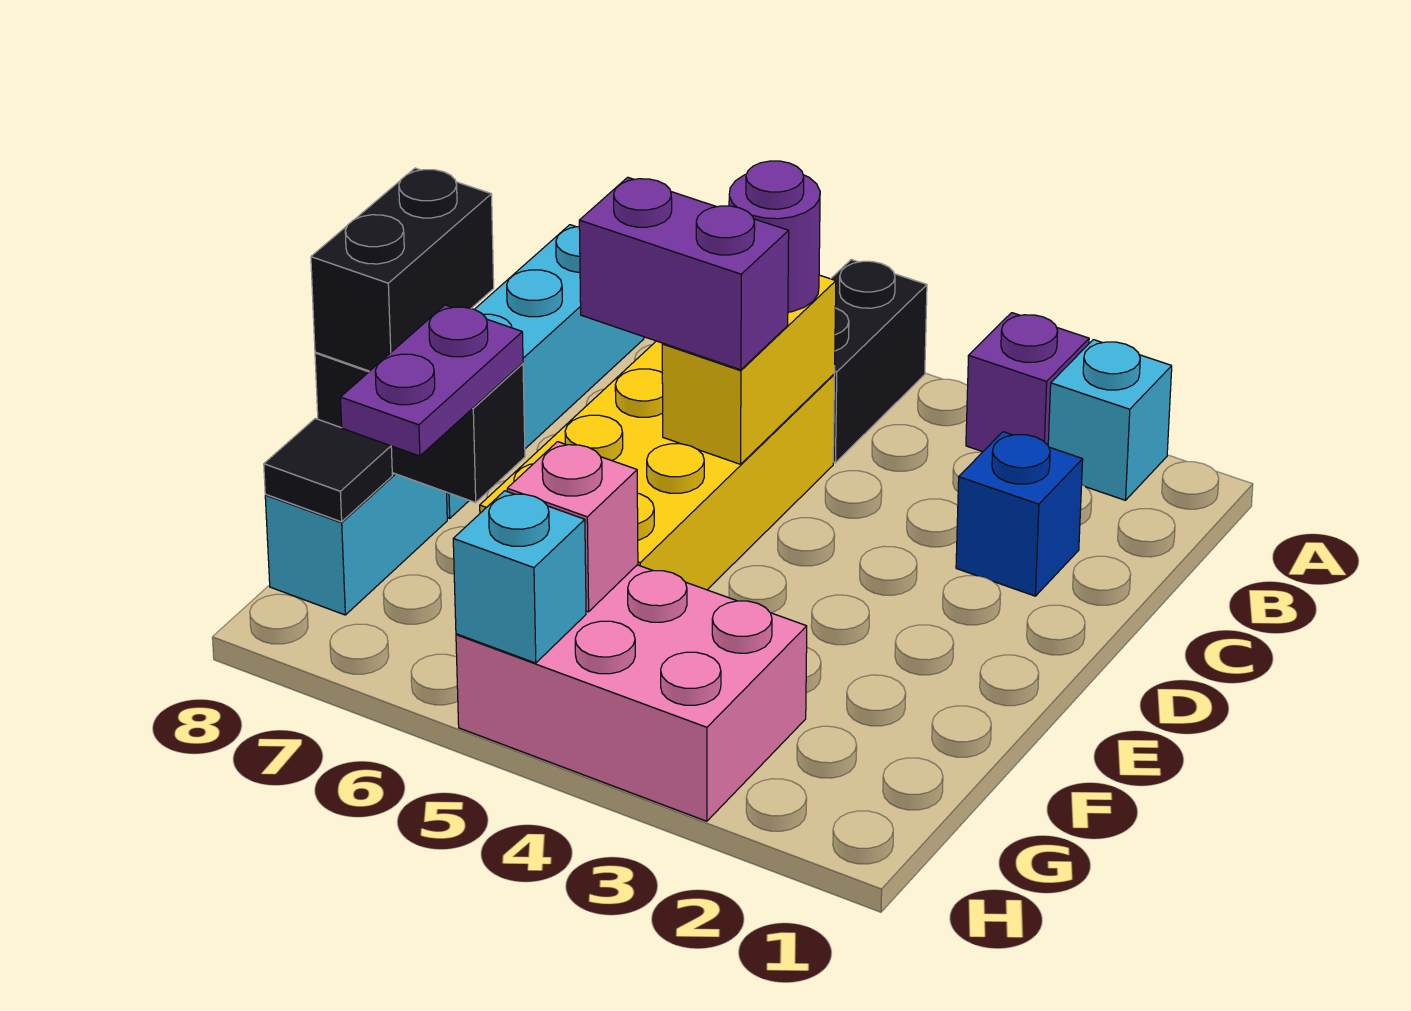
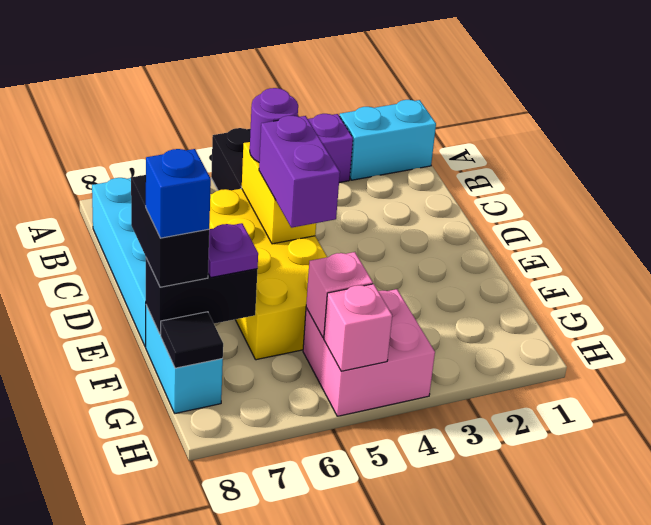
cyan 1x1 brick [1048,340,1172,500] -> cyan 1x2 brick [340,100,436,180]
blue 1x1 brick [956,432,1083,596] -> blue 1x1 brick moved to [146,149,211,238]
purple 1x2 brick [579,177,789,370] -> purple 1x2 brick turned to [259,116,340,228]
purple 1x2 plate [340,305,523,456] -> purple 1x1 plate [208,223,258,278]
pink 2x3 brick [456,565,807,821] -> pink 2x2 brick [303,289,435,416]
cyan 1x1 brick [453,491,586,663] -> pink 1x1 brick [324,284,392,371]

